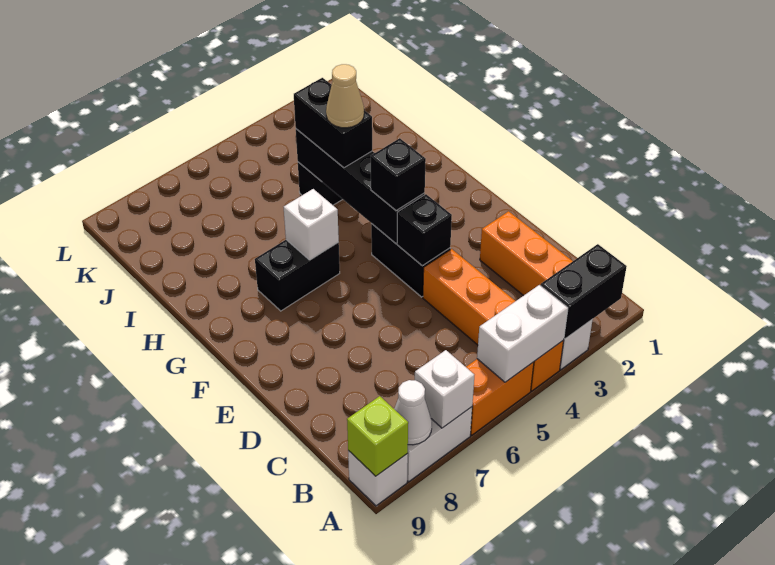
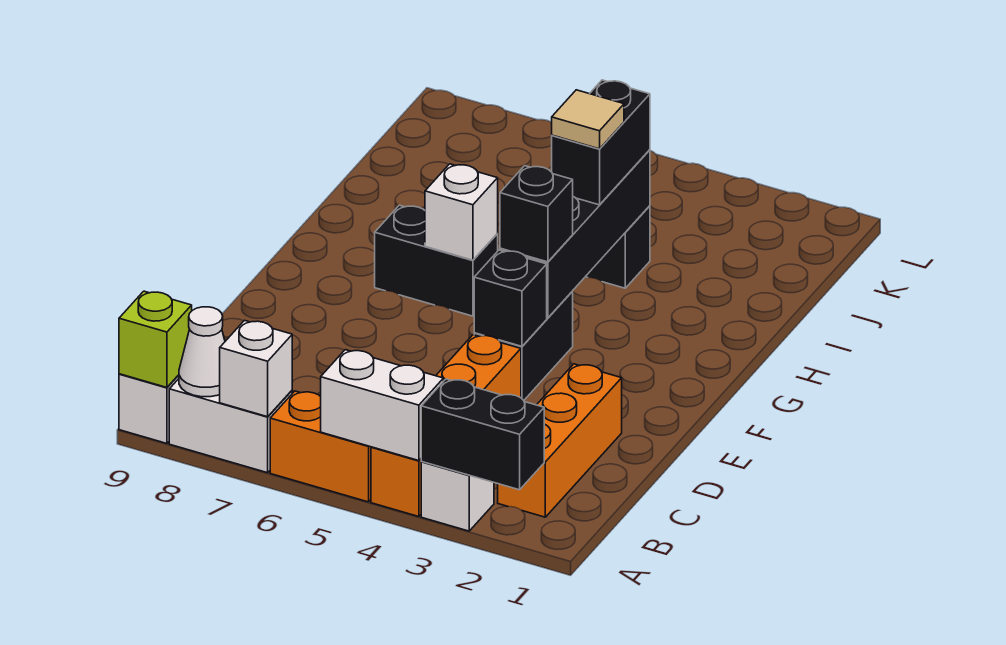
tan 1x1 cone [326,64,364,128] -> tan 1x1 tile [552,90,624,149]

